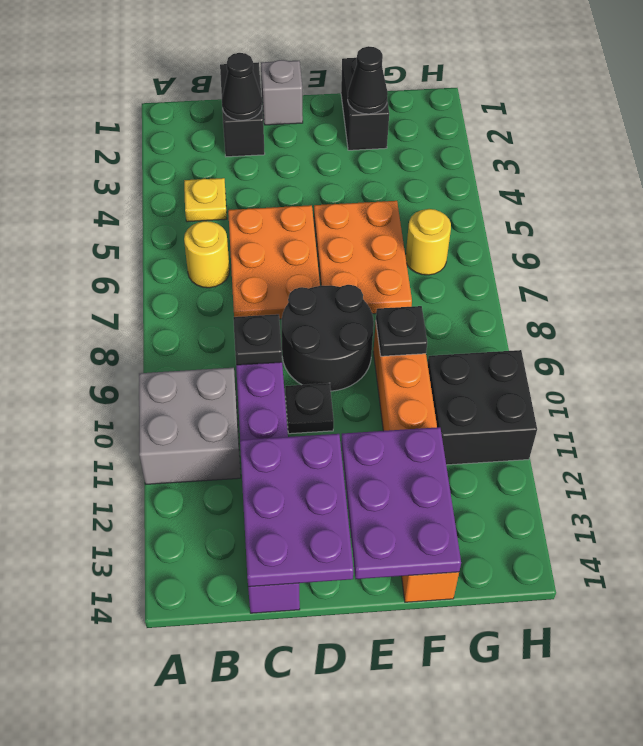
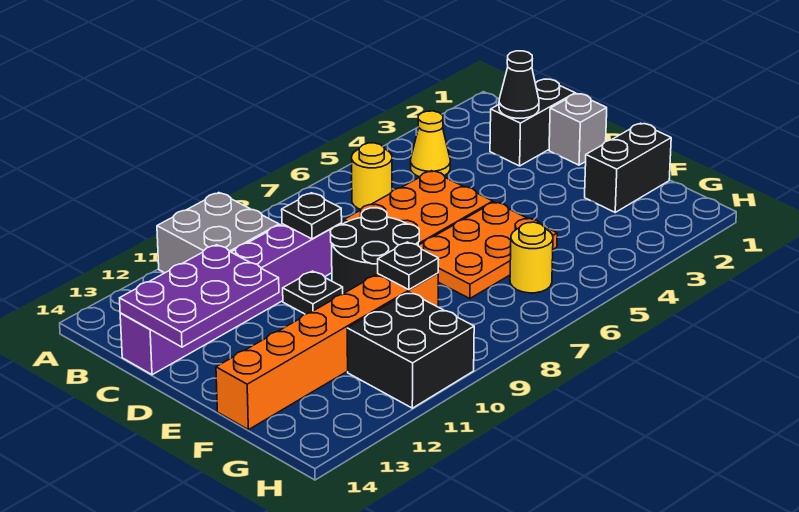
yellow 1x1 plate [184,178,227,222] -> yellow 1x1 cone [411,111,450,177]
purple 2x3 plate [341,427,461,579] -> none
black 1x1 cone [348,46,388,114] -> none

